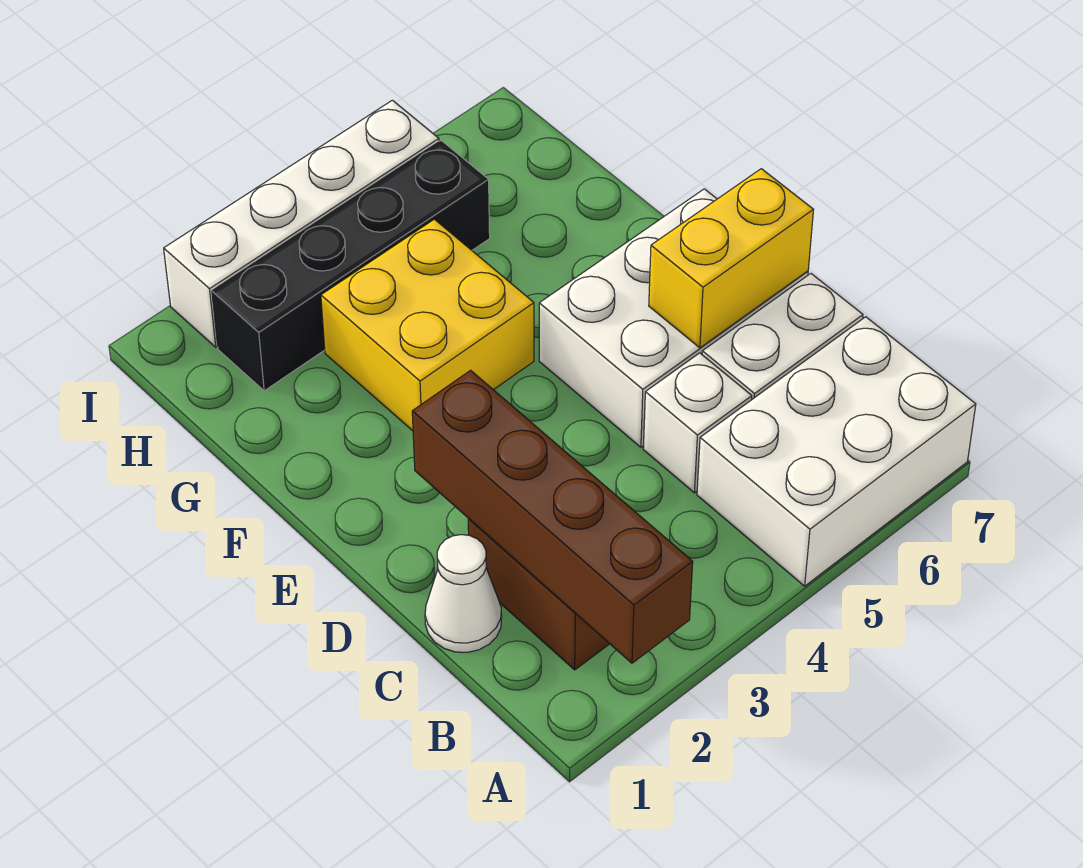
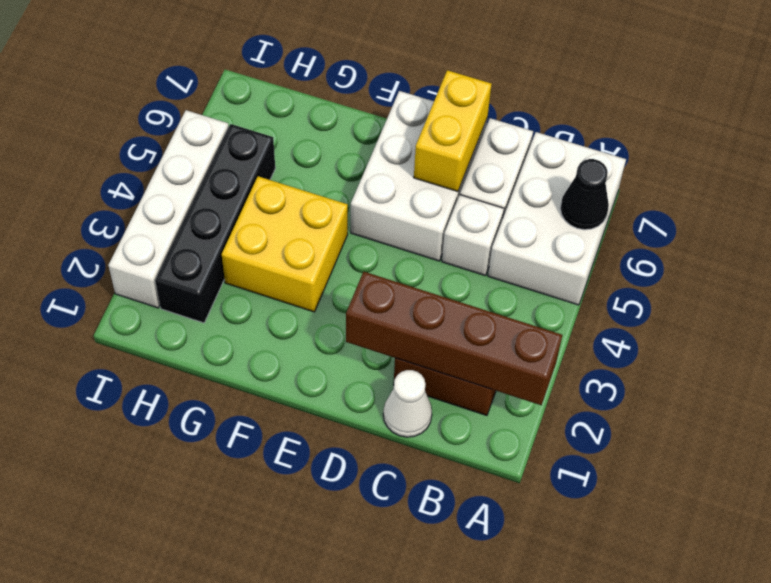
none -> black 1x1 cone [560,159,609,230]

